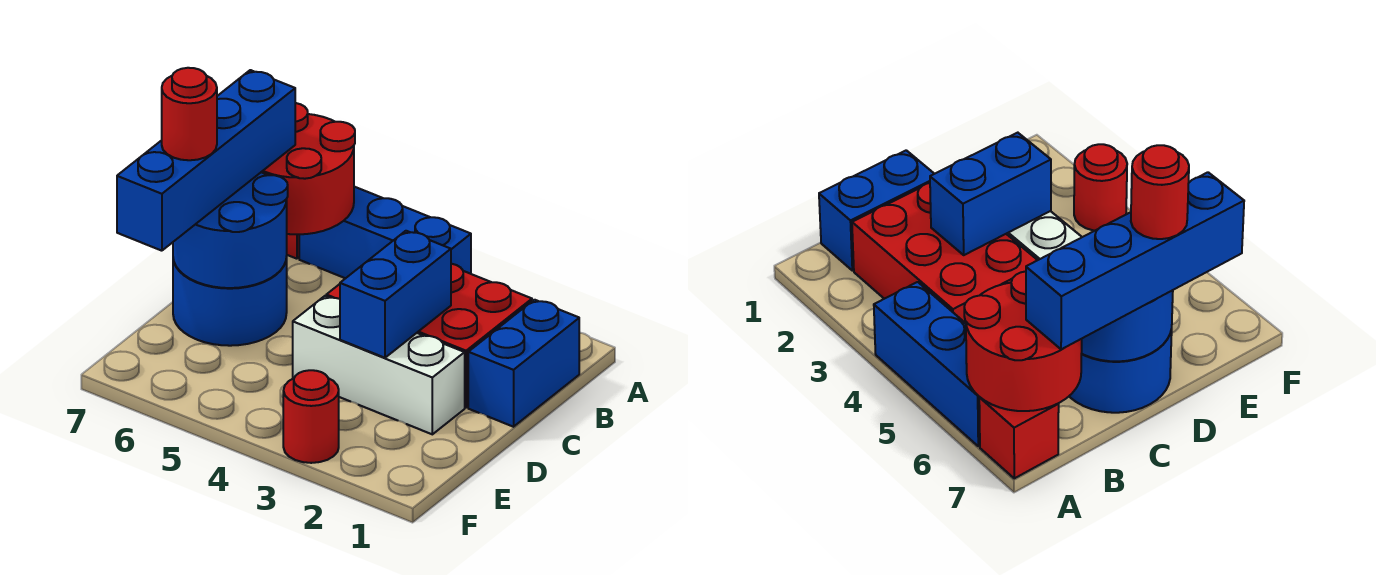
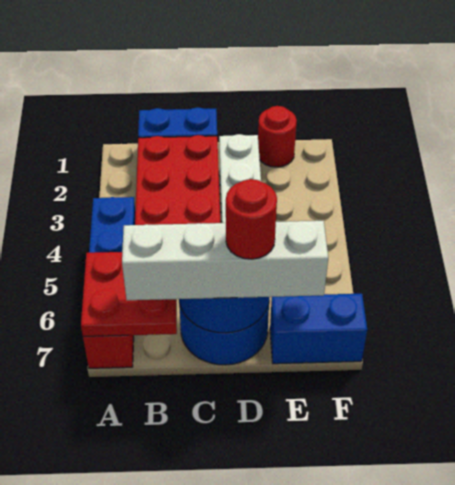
red 2x2 round brick [262,103,355,234] -> red 2x2 plate [81,252,177,336]
blue 1x4 brick [117,70,295,251] -> white 1x4 brick [122,221,328,300]
blue 1x2 brick [340,231,451,358] -> blue 1x2 brick moved to [270,294,367,364]
red 1x1 round brick [283,370,339,463] -> red 1x1 round brick moved to [258,106,297,167]

